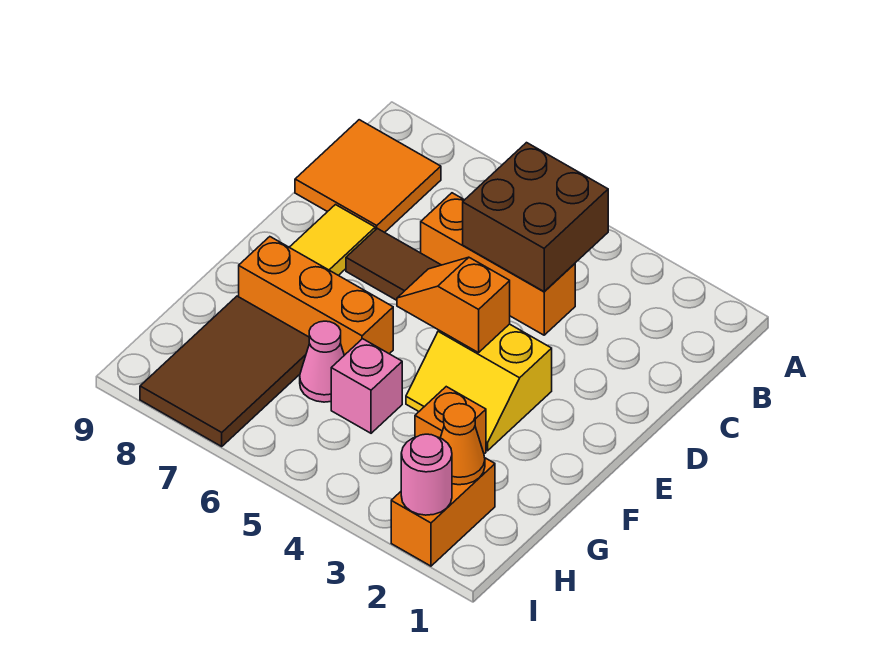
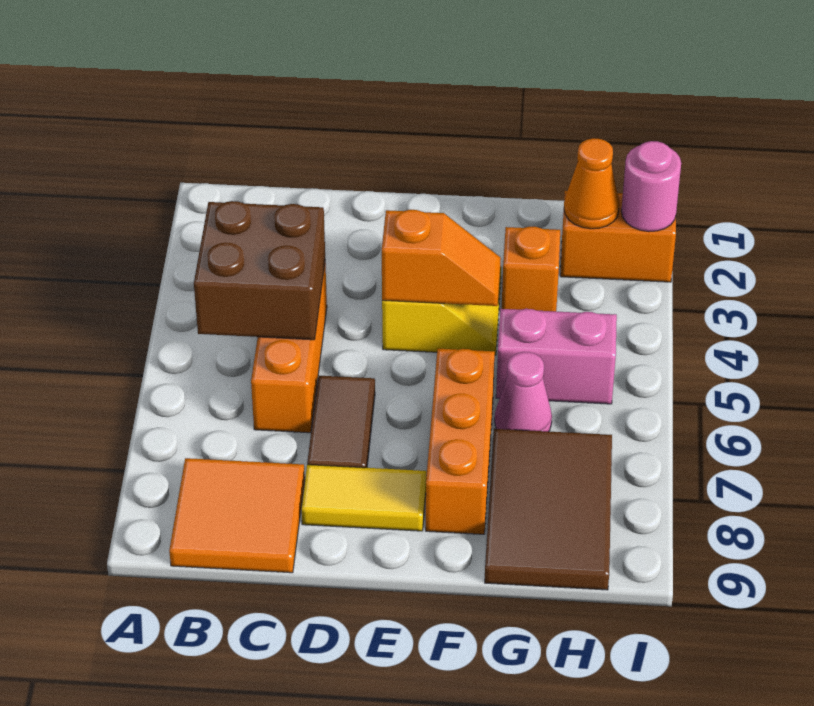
orange 1x2 slope [397,257,510,353] -> orange 1x2 slope turned to [382,210,501,306]
pink 1x1 brick [331,339,402,433] -> pink 1x2 brick [496,309,617,404]
brown 2x3 tile [140,296,309,446] -> brown 2x3 tile turned to [485,429,612,590]

